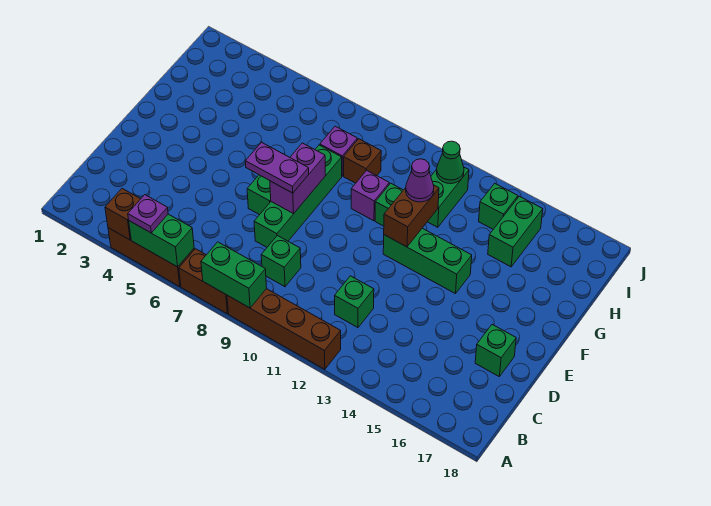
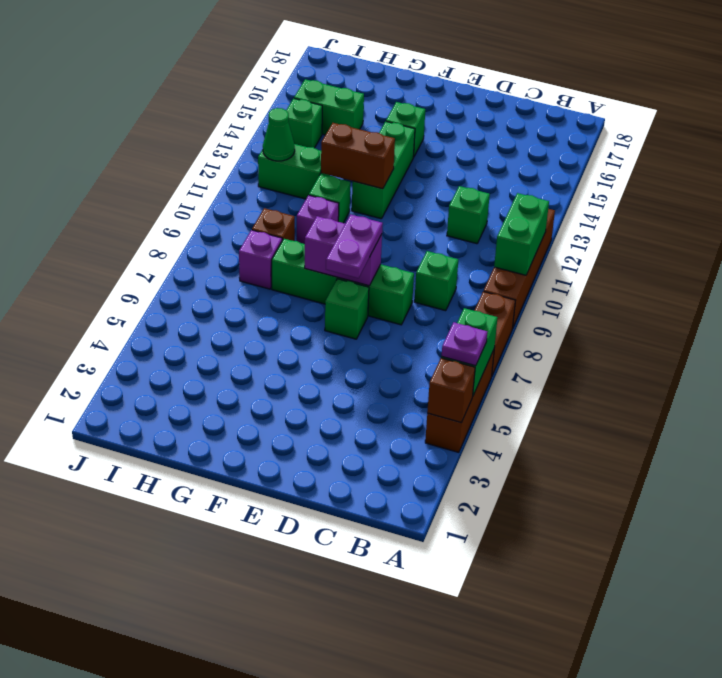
green 1x2 brick [201,242,267,308] -> green 1x2 brick moved to [494,193,549,275]
green 1x1 brick [475,325,516,376] -> green 1x1 brick moved to [386,102,425,157]
purple 1x1 cone [406,159,434,202] -> none

